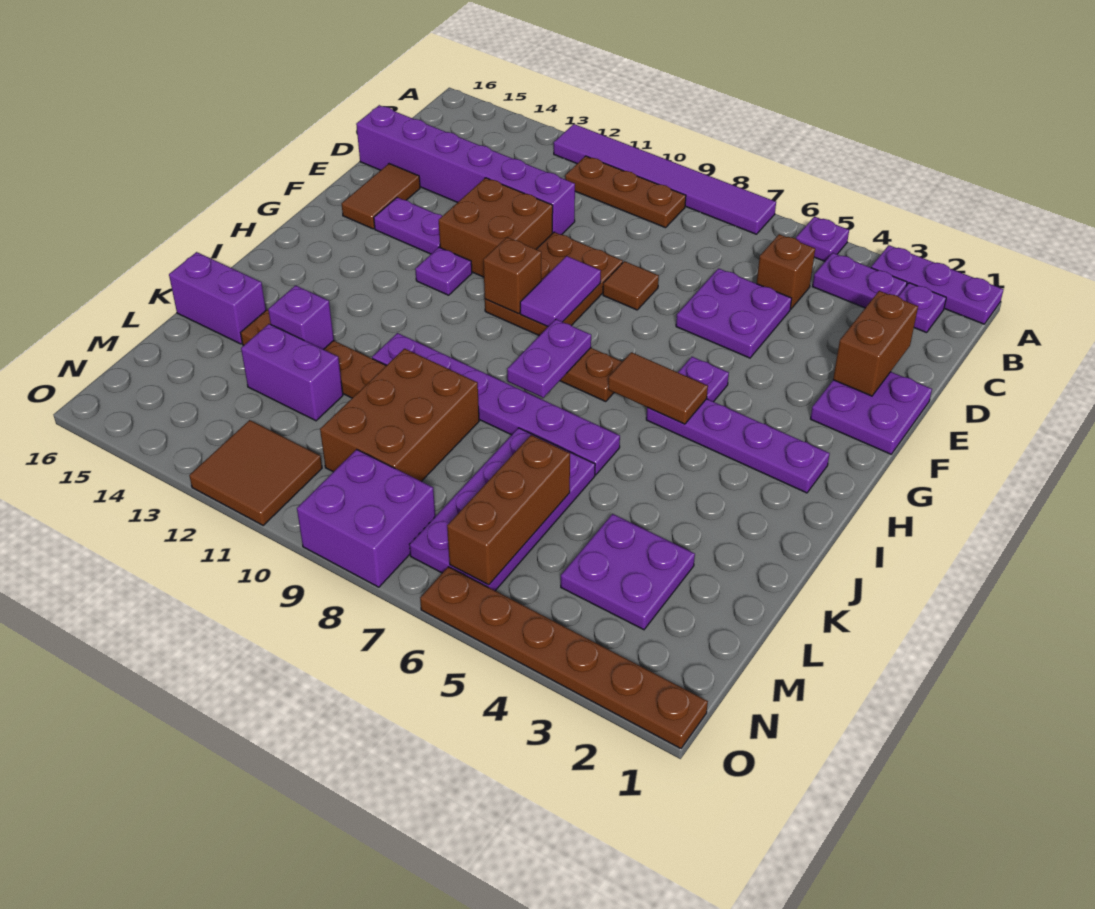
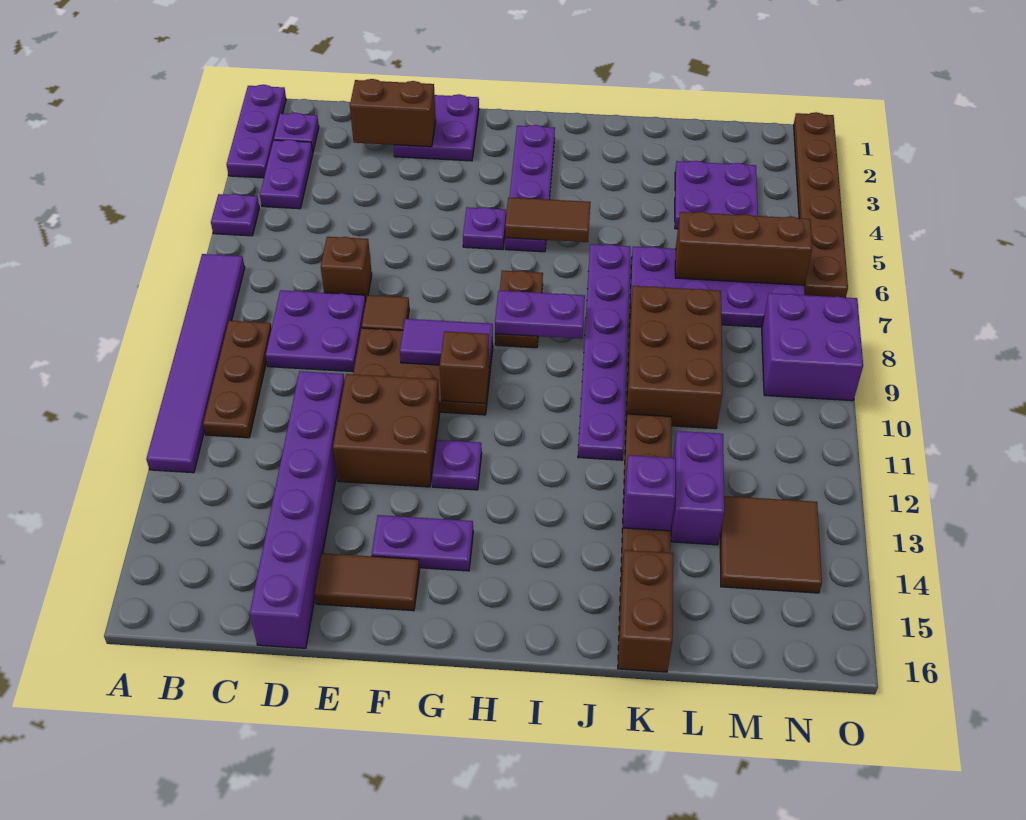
brown 1x1 brick [757,234,815,309] -> brown 1x1 brick moved to [321,237,372,300]
purple 2x2 plate [676,268,792,358] -> purple 2x2 plate moved to [266,290,366,372]
purple 1x2 plate [374,197,442,254] -> purple 1x2 plate turned to [372,515,473,571]
brown 1x2 tile [608,352,708,424] -> brown 1x2 tile turned to [505,197,591,242]
brown 2x3 brick [320,349,479,481] -> brown 2x3 brick turned to [626,286,723,429]
purple 1x2 brick [169,252,266,344] -> brown 1x2 brick [618,550,673,672]
brown 2x2 tile [189,420,322,525] -> brown 2x2 tile moved to [720,496,822,593]

